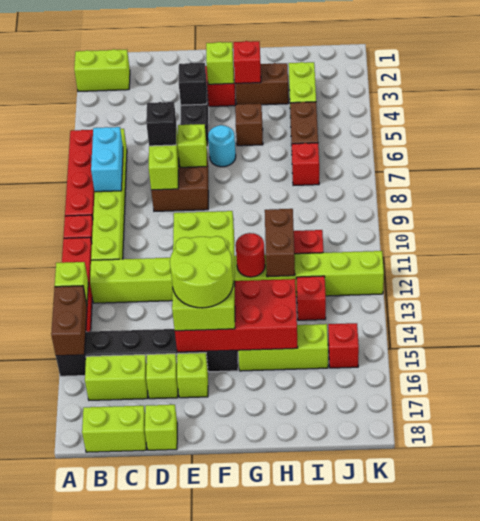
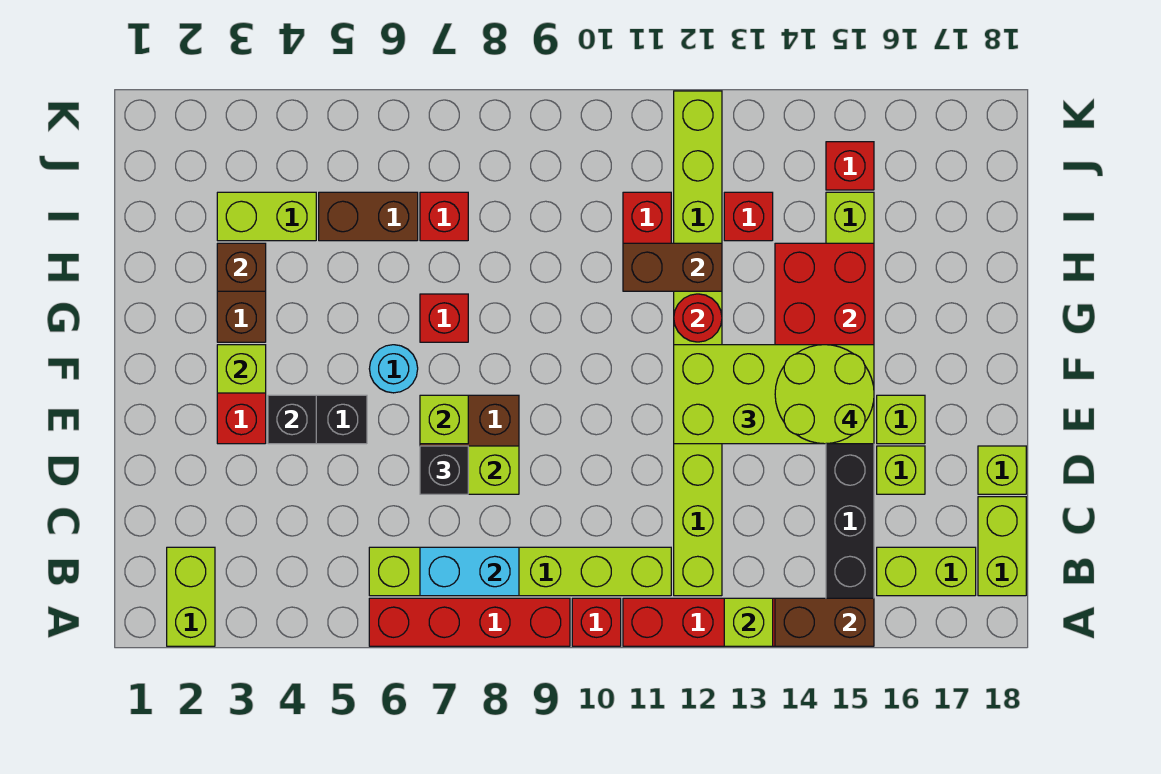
lime 1x2 brick [85,355,148,400] -> lime 1x2 brick turned to [877,547,976,596]
red 1x1 brick [234,41,261,84] -> red 1x1 brick moved to [420,294,468,342]
brown 1x1 brick [235,104,263,146] -> brown 1x1 brick moved to [217,243,266,291]

